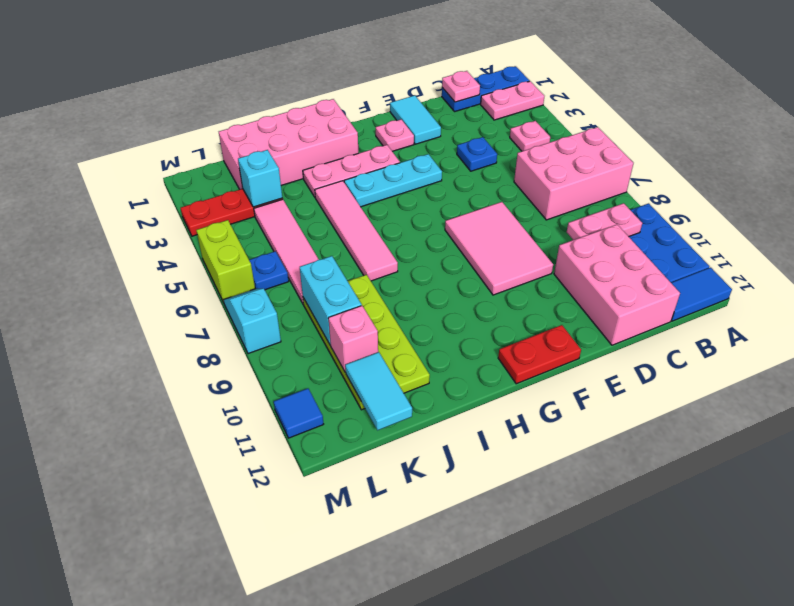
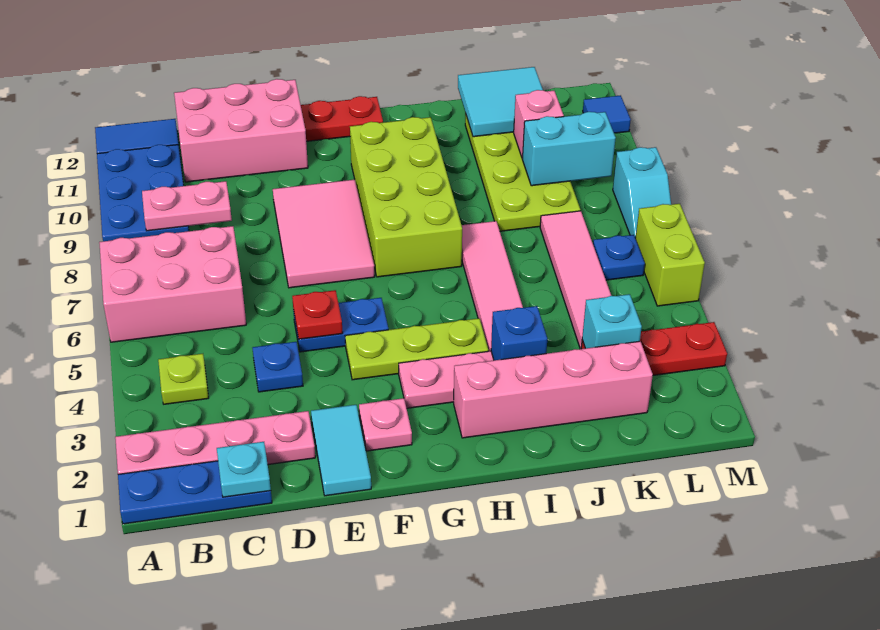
pink 1x2 plate [481,81,544,120] -> pink 1x4 plate [115,411,315,474]
pink 1x1 plate [510,121,550,151] -> lime 1x1 plate [158,354,209,404]
pink 1x1 plate [442,71,480,102] -> cyan 1x1 plate [217,442,271,497]
pink 2x3 brick [554,225,680,345] -> pink 2x3 brick turned to [174,79,308,182]
none -> blue 1x2 plate [293,298,388,352]
none -> red 1x1 plate [292,290,343,339]
cyan 1x3 plate [344,154,442,207] -> lime 1x3 plate [345,318,488,380]
none -> lime 2x4 brick [350,117,462,277]
pink 2x4 brick [219,99,358,189] -> pink 1x4 brick [454,341,653,438]
none -> blue 1x1 brick [491,306,547,360]
cyan 1x2 brick [300,256,362,345] -> cyan 1x2 brick turned to [522,112,616,186]
cyan 1x2 tile [345,352,412,430] -> cyan 2x2 tile [458,67,543,137]

